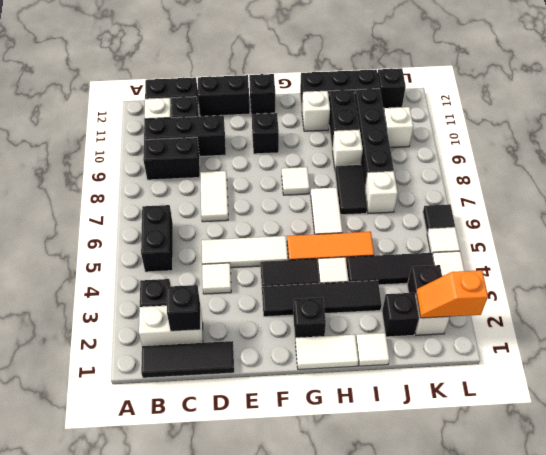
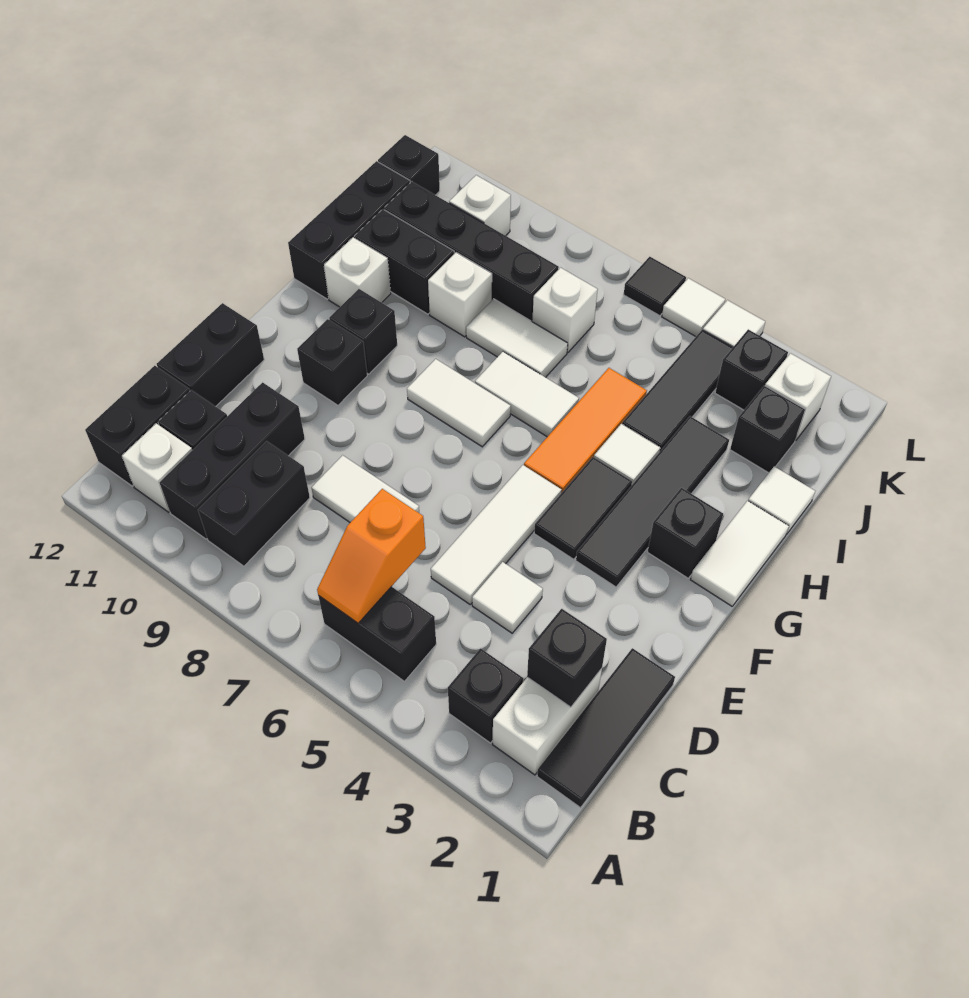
black 1x1 brick [249,74,275,114] -> black 1x1 brick moved to [329,289,397,374]
white 1x1 tile [282,167,309,195] -> white 1x2 tile [407,359,511,447]
black 1x2 tile [335,165,367,215] -> white 1x2 tile [466,299,568,377]
orange 1x2 slope [416,270,488,318] -> orange 1x2 slope moved to [317,489,426,623]

